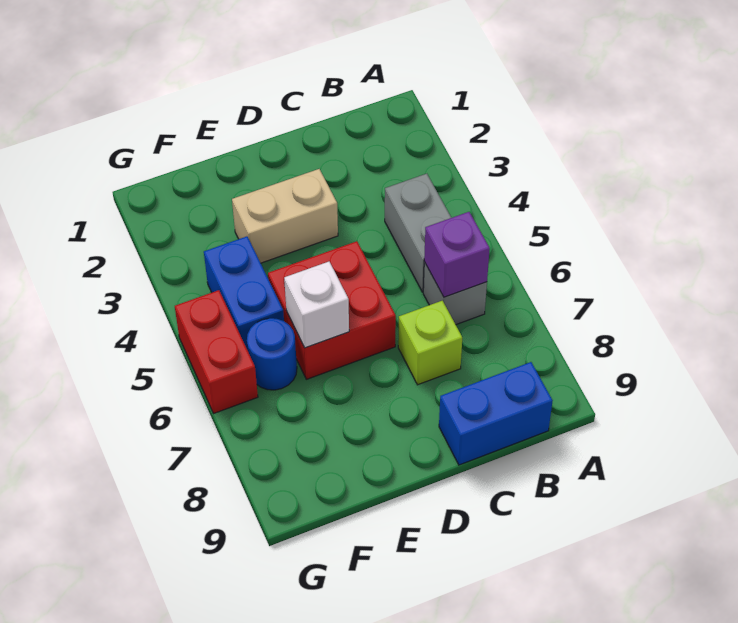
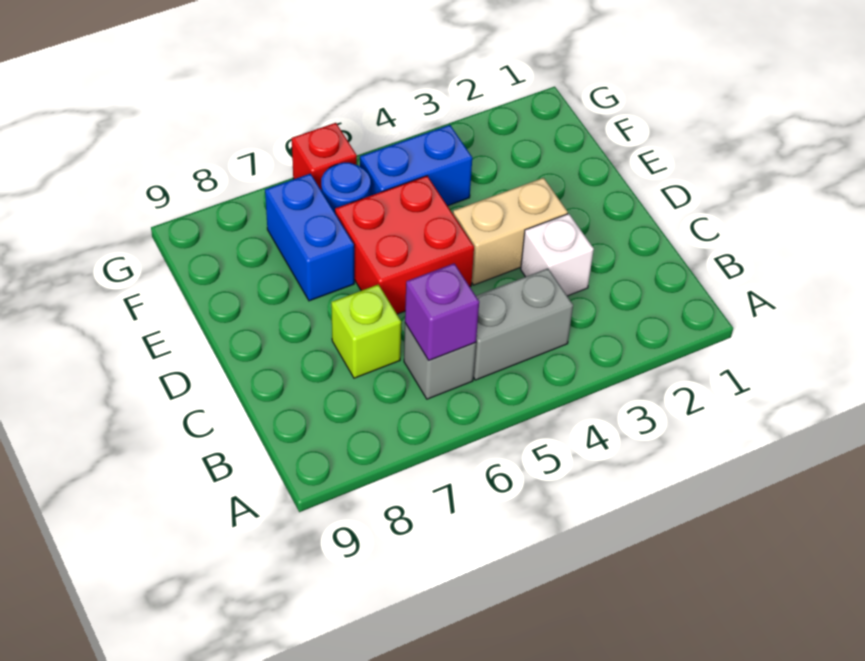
blue 1x2 brick [439,362,553,465] -> blue 1x2 brick moved to [265,174,354,301]
tan 1x2 brick [232,169,338,263] -> tan 1x2 brick turned to [453,178,568,285]
white 1x1 brick [284,261,349,348] -> white 1x1 brick moved to [521,214,594,296]
red 1x2 brick [175,290,258,413] -> red 1x1 brick [292,123,357,190]

